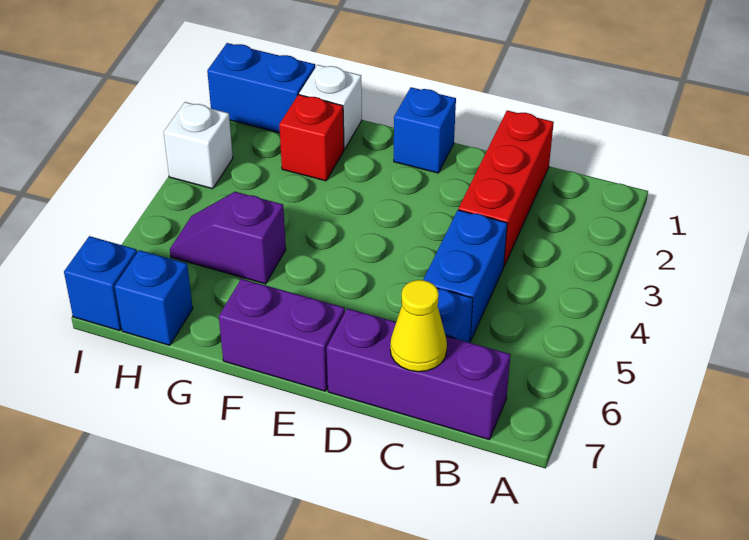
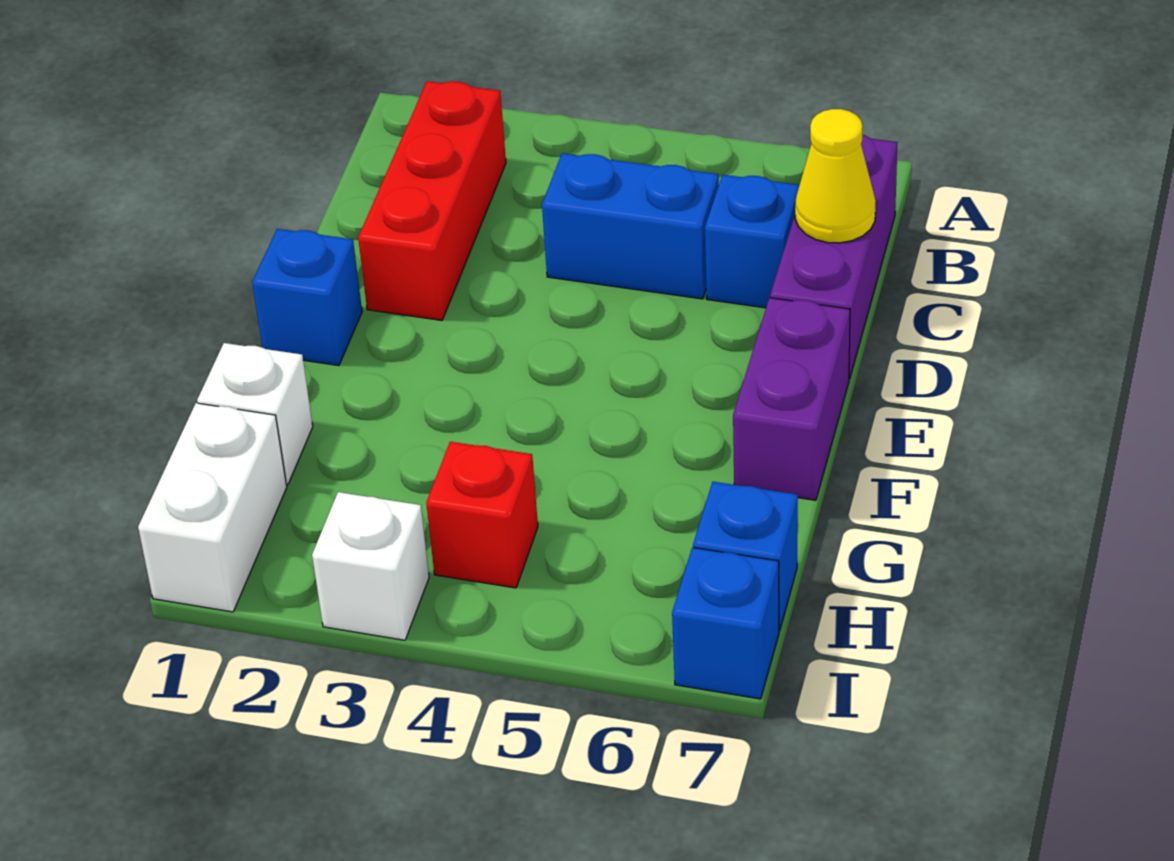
red 1x3 brick [458,111,554,266] -> red 1x3 brick turned to [358,81,506,320]
red 1x1 brick [279,95,344,181] -> red 1x1 brick moved to [426,442,538,588]
purple 1x2 slope [170,192,286,284] -> none
blue 1x2 brick [207,43,315,133] -> white 1x2 brick [138,403,287,612]

